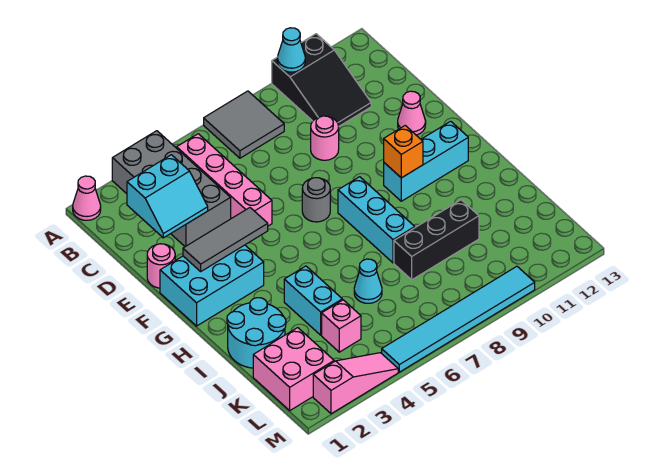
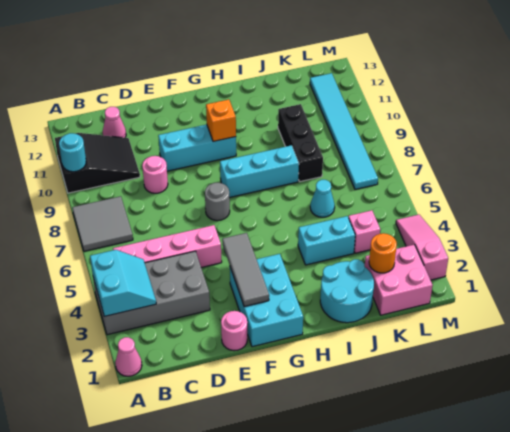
cyan 1x1 cone [277,28,305,72] -> cyan 1x1 round brick [59,133,86,172]
cyan 2x2 slope [127,155,208,238] -> cyan 2x2 slope moved to [90,250,156,316]
pink 1x1 cone [398,91,426,135] -> pink 1x1 cone moved to [103,107,126,138]
cyan 1x3 brick [384,121,468,201] -> cyan 1x3 brick turned to [158,125,236,171]
none -> orange 1x1 round brick [369,233,397,273]
cyan 1x6 tile [382,266,535,372] -> cyan 1x6 tile moved to [310,73,378,189]

